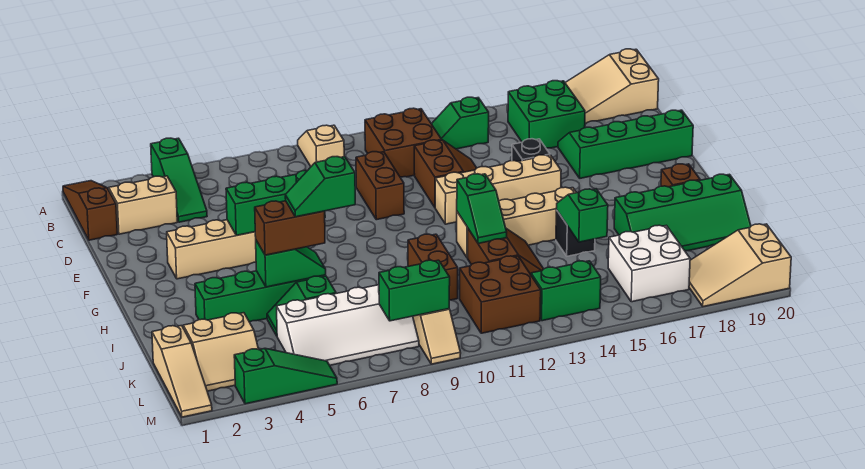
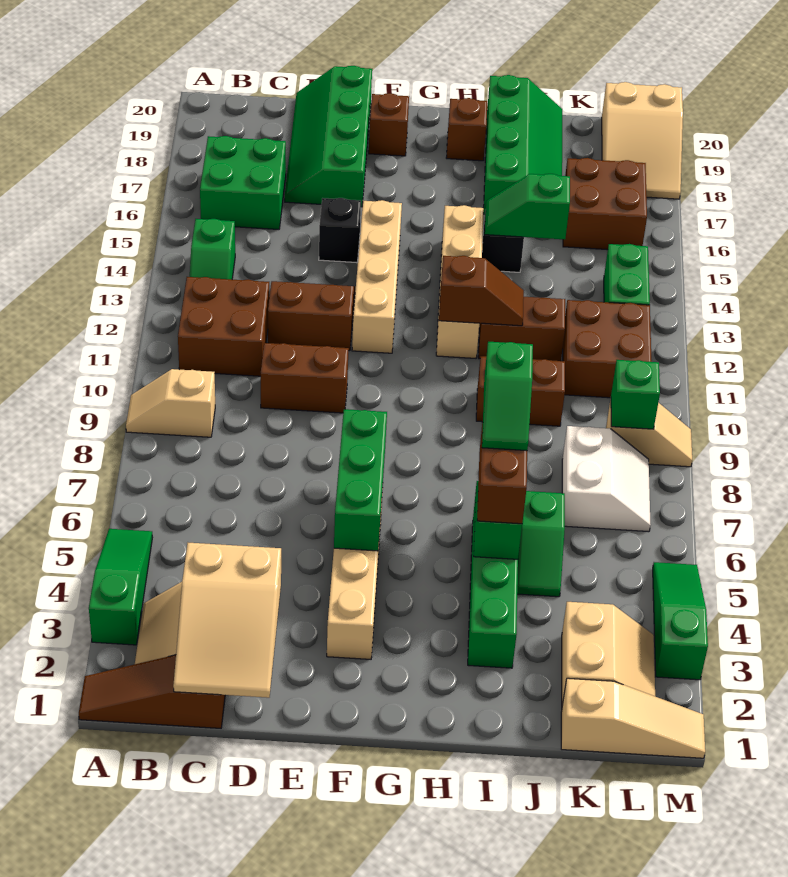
green 1x3 slope [151,138,207,222] -> green 1x3 slope turned to [89,529,152,645]
tan 2x3 slope [565,49,659,123] -> tan 2x3 slope moved to [173,543,281,698]
none -> brown 1x1 brick [369,93,409,156]
green 1x2 slope [457,174,507,244] -> brown 1x2 slope [439,256,524,326]
white 2x4 slope [277,285,419,365] -> white 2x2 slope [562,426,651,532]
white 2x2 brick [608,225,690,302] -> brown 2x2 brick [563,158,647,250]
green 1x2 brick [379,260,450,321] -> green 1x1 brick [611,360,660,429]

